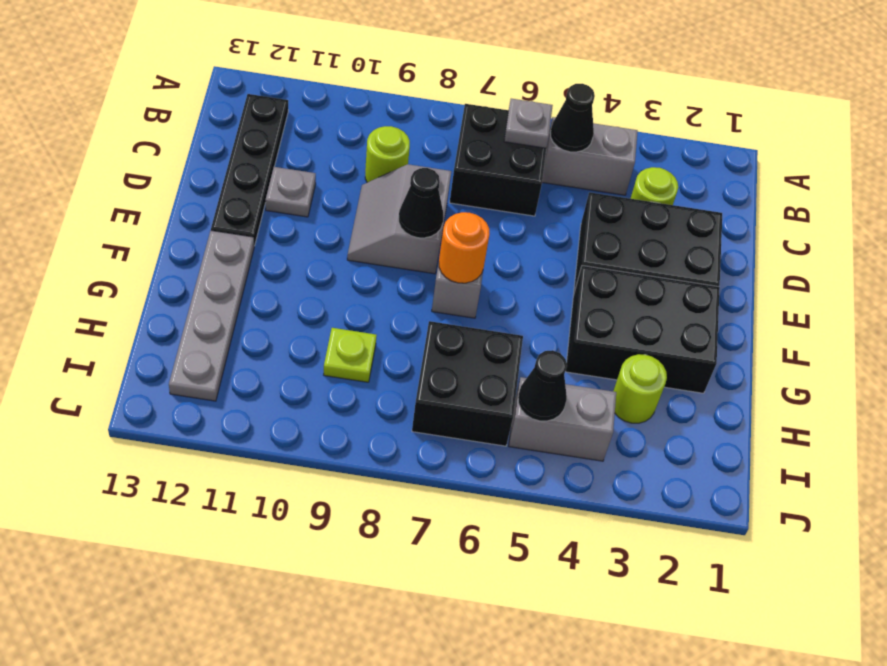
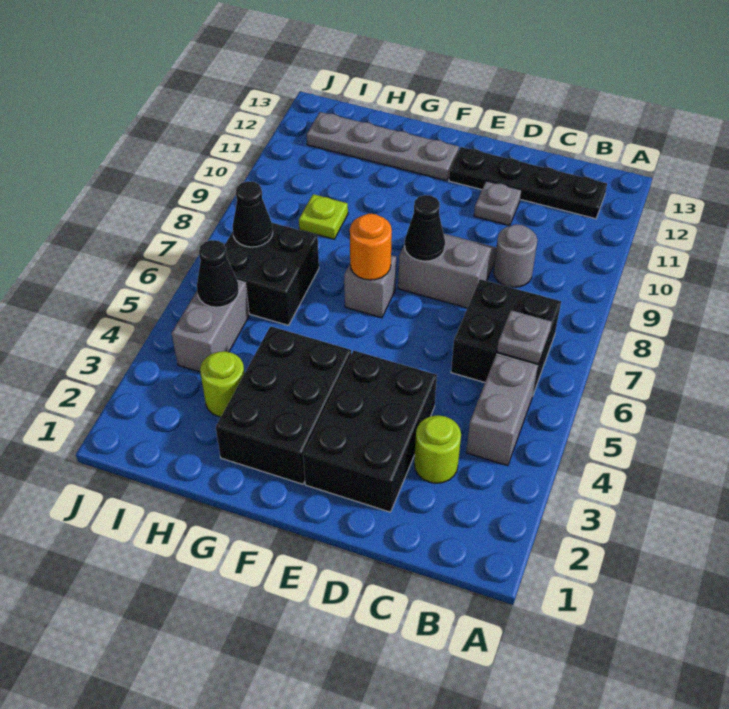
black 1x1 cone [550,84,595,152] -> black 1x1 cone moved to [233,181,273,247]
lime 1x1 round brick [365,126,410,182] -> grey 1x1 round brick [494,224,538,287]

